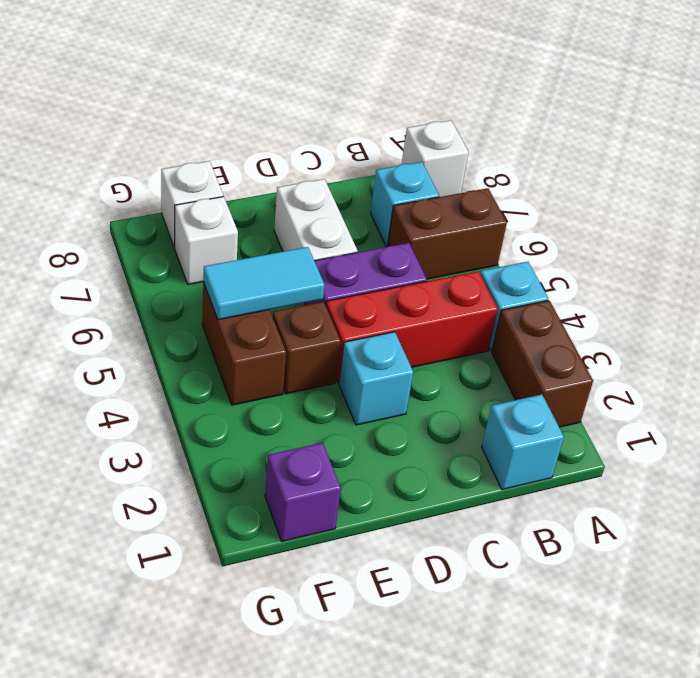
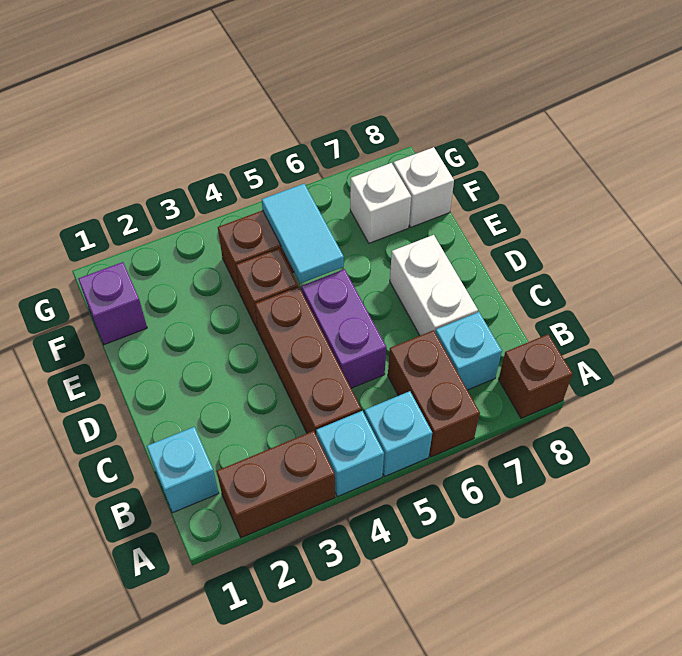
white 1x1 brick [402,120,469,197] -> brown 1x1 brick [499,334,572,418]
red 1x3 brick [326,271,498,383] -> brown 1x3 brick [255,287,361,434]
cyan 1x1 brick [339,332,413,425] -> cyan 1x1 brick moved to [365,391,432,476]
white 1x2 brick [274,179,357,261] -> white 1x2 brick turned to [390,235,478,336]

